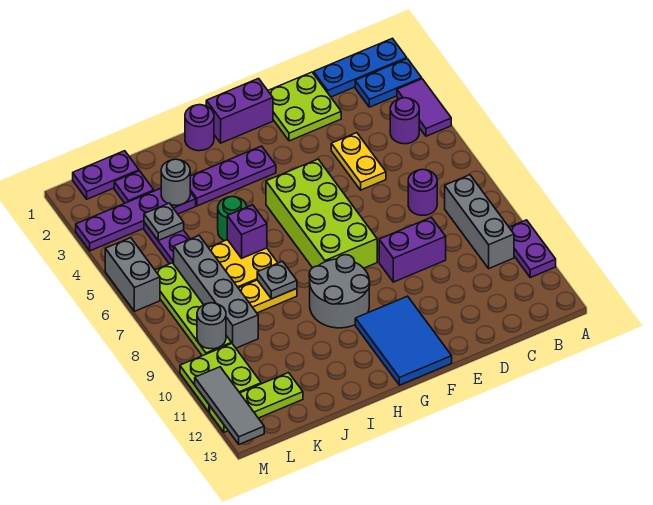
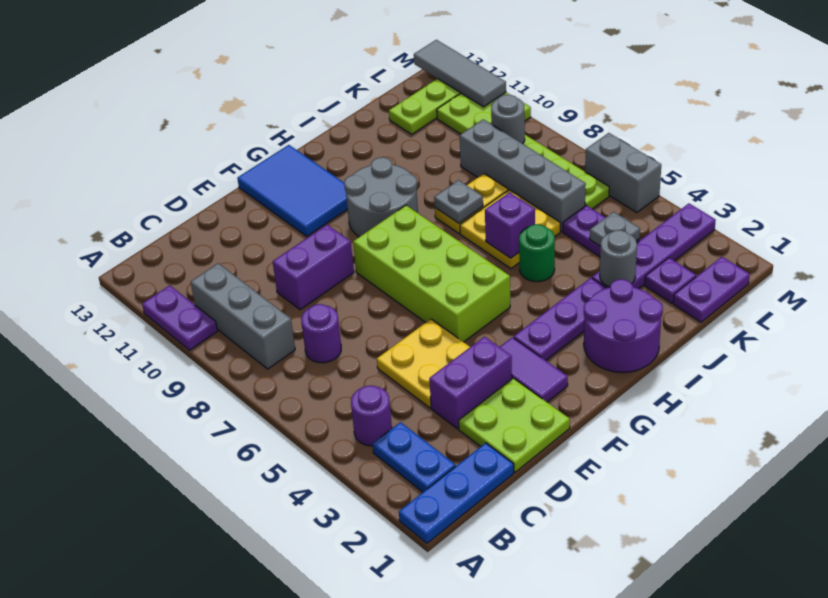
blue 1x2 plate [355,59,422,107] -> blue 1x2 plate turned to [373,422,456,492]
purple 1x2 tile [397,79,451,136] -> purple 1x2 tile moved to [500,337,568,402]
yellow 1x2 plate [331,133,386,190] -> yellow 2x2 plate [377,319,470,408]
purple 1x2 brick [206,79,273,143] -> purple 1x2 brick moved to [429,337,512,429]
purple 1x1 round brick [185,105,214,151] -> purple 2x2 round brick [584,279,663,373]

